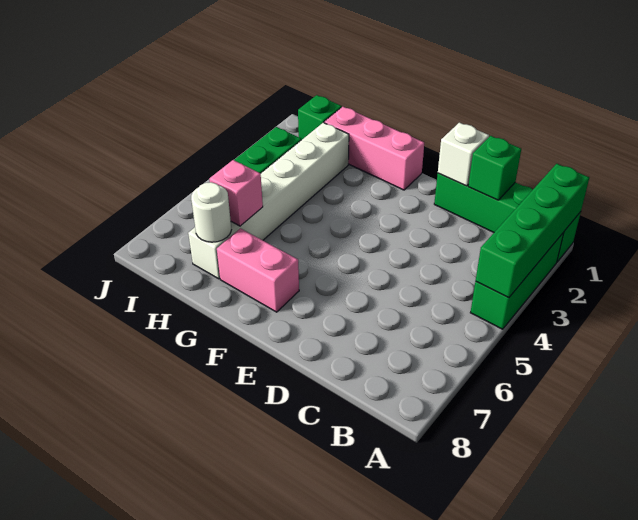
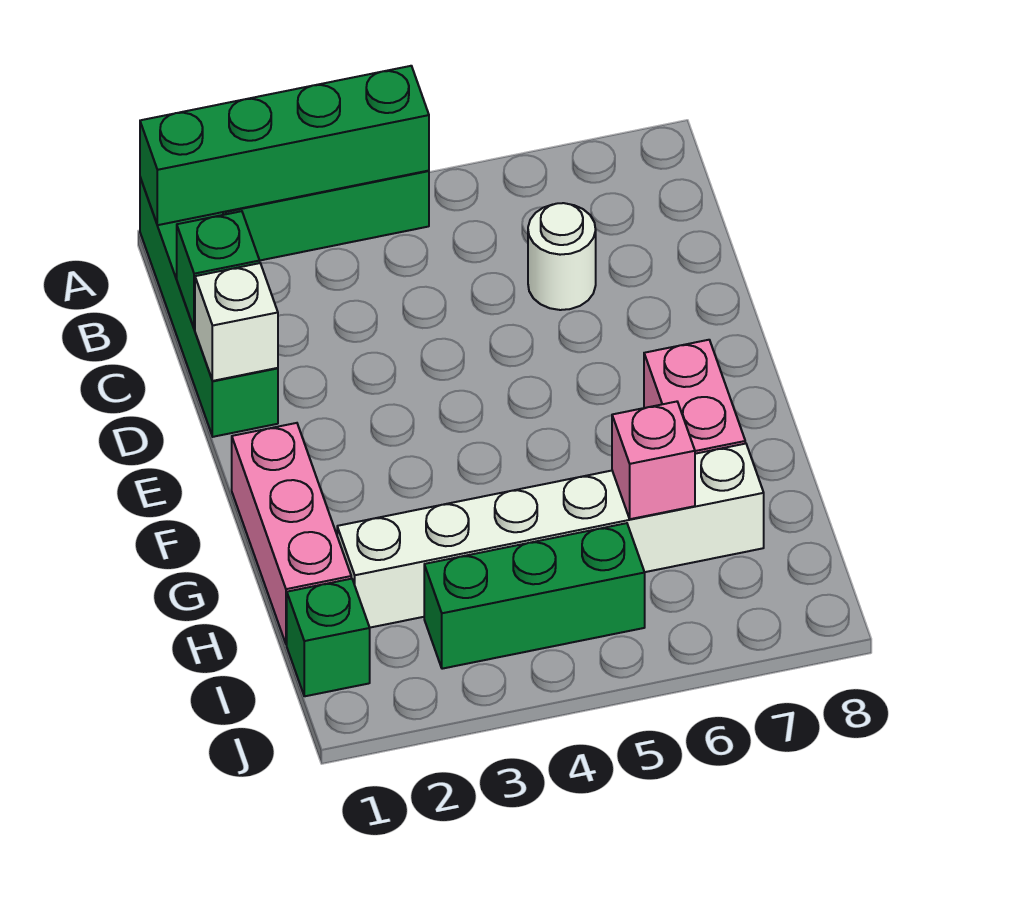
white 1x1 round brick [191,182,231,242] -> white 1x1 round brick moved to [528,203,596,310]

